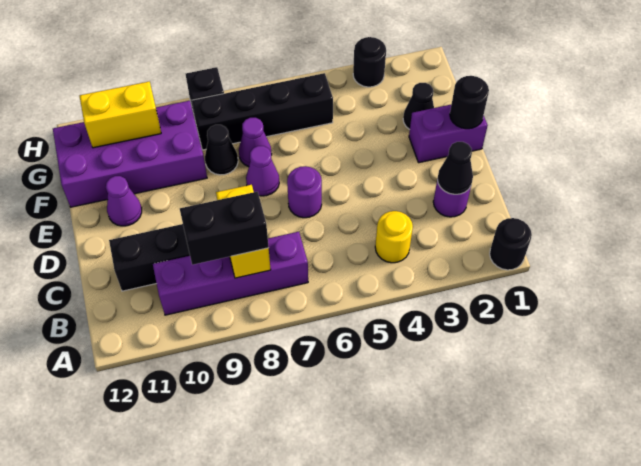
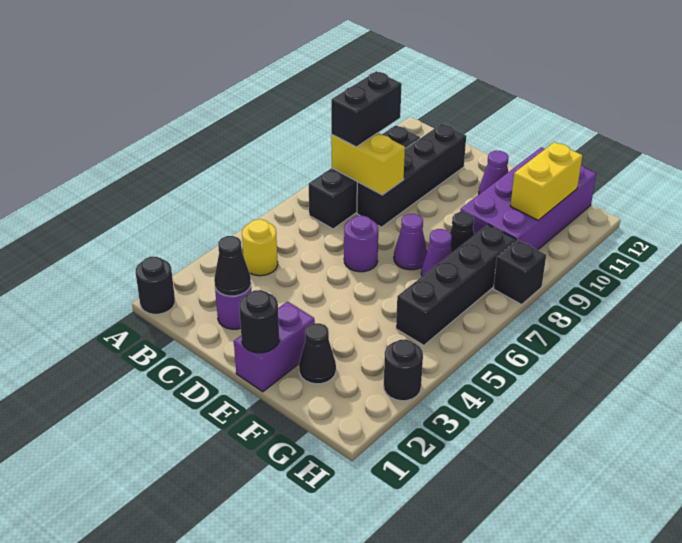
purple 1x4 brick [153,232,308,315] -> black 1x4 brick [309,125,420,229]

